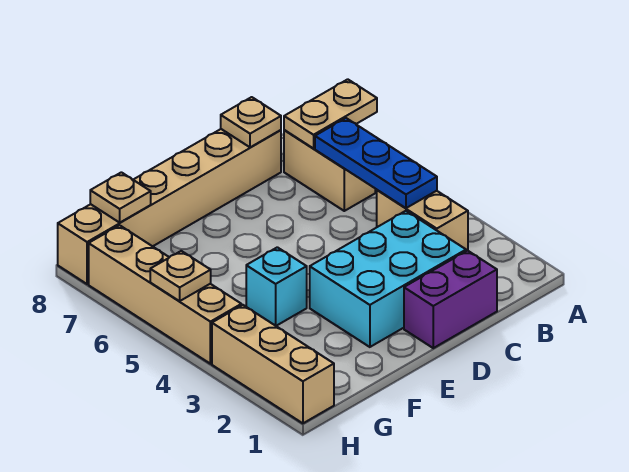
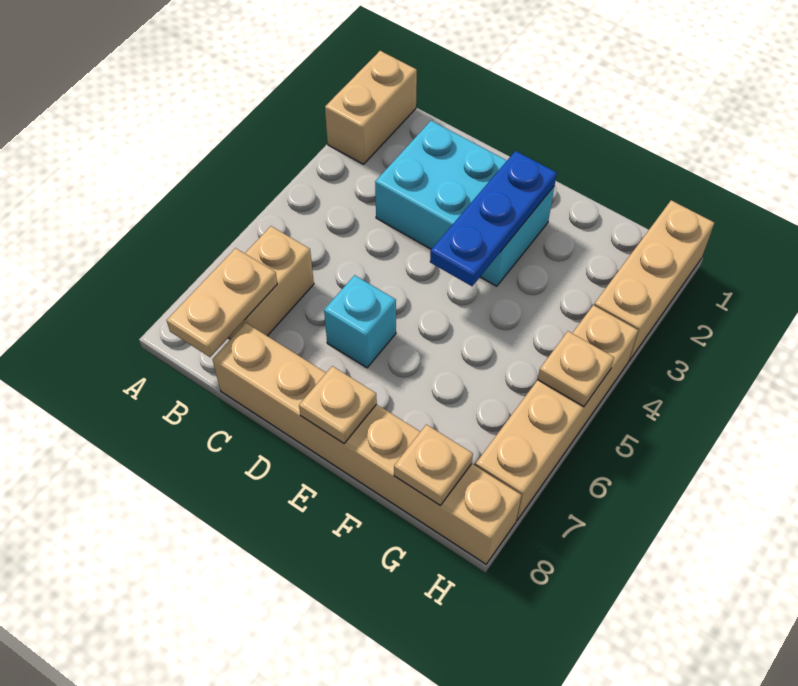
tan 1x2 plate [284,79,377,148] -> tan 1x2 plate turned to [167,248,277,357]
tan 1x2 brick [377,190,468,251] -> tan 1x2 brick moved to [325,51,417,164]
blue 1x3 plate [315,118,437,208] -> blue 1x3 plate moved to [430,151,557,286]
purple 1x2 brick [404,251,497,348] -> none
tan 1x1 plate [221,97,281,147] -> tan 1x1 plate moved to [299,366,377,443]
cyan 1x1 brick [246,247,307,326] -> cyan 1x1 brick moved to [324,275,396,368]

